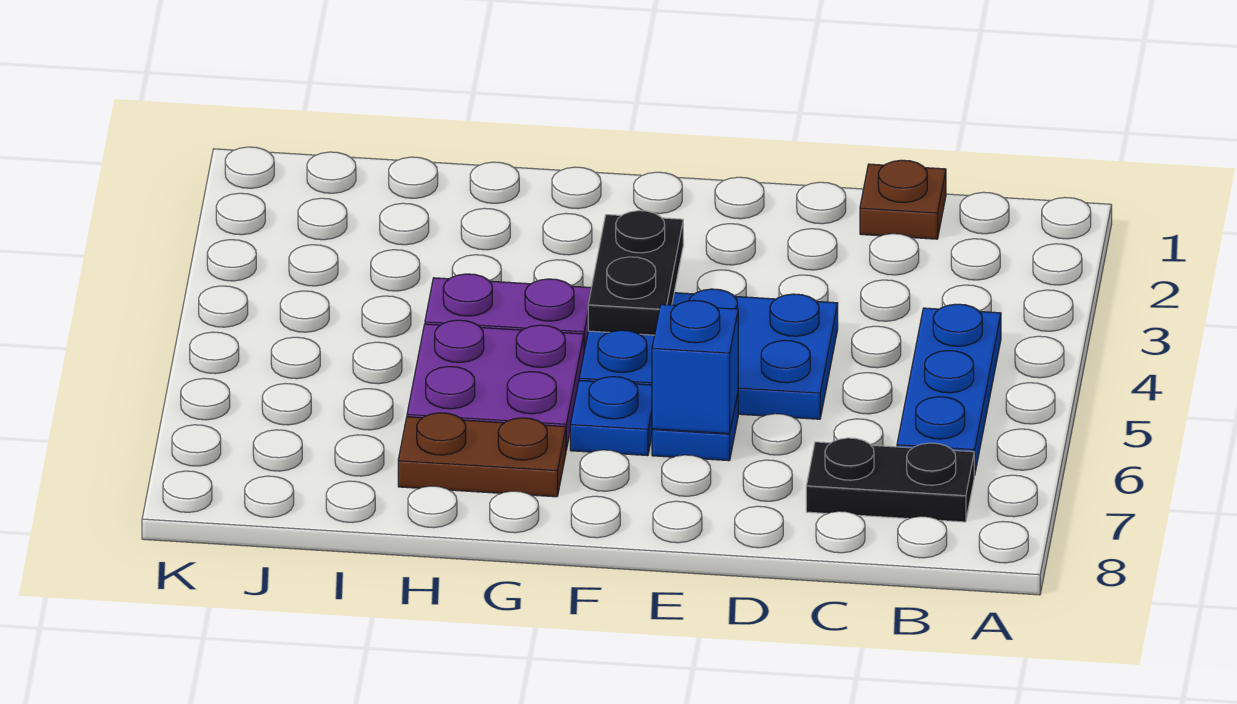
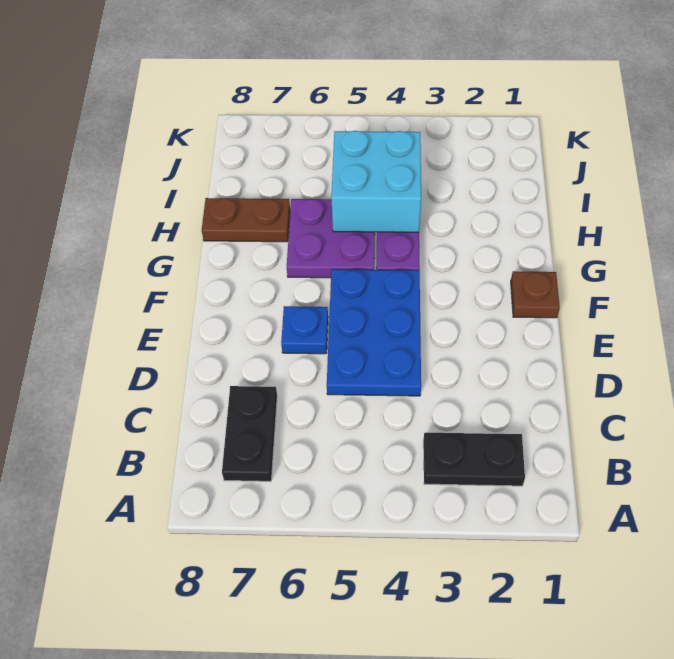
blue 1x3 plate [897,304,1001,475] -> none
brown 1x1 plate [860,160,946,239] -> brown 1x1 plate moved to [511,271,560,318]
blue 1x1 brick [652,300,738,434] -> none
black 1x2 plate [588,211,683,335] -> black 1x2 plate moved to [423,433,525,486]
blue 1x1 plate [570,377,652,456] -> none
brown 1x2 plate [398,413,566,497] -> brown 1x2 plate turned to [202,198,290,242]
none -> cyan 2x2 brick [331,131,421,232]

